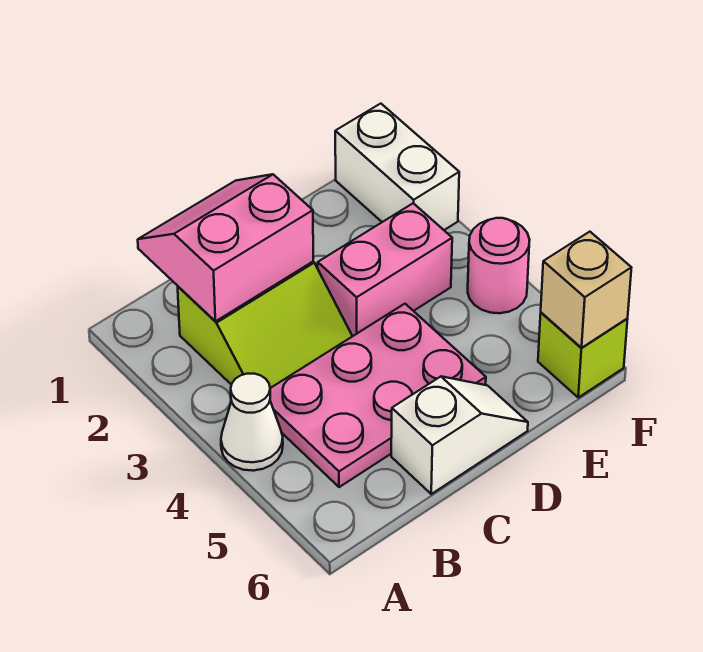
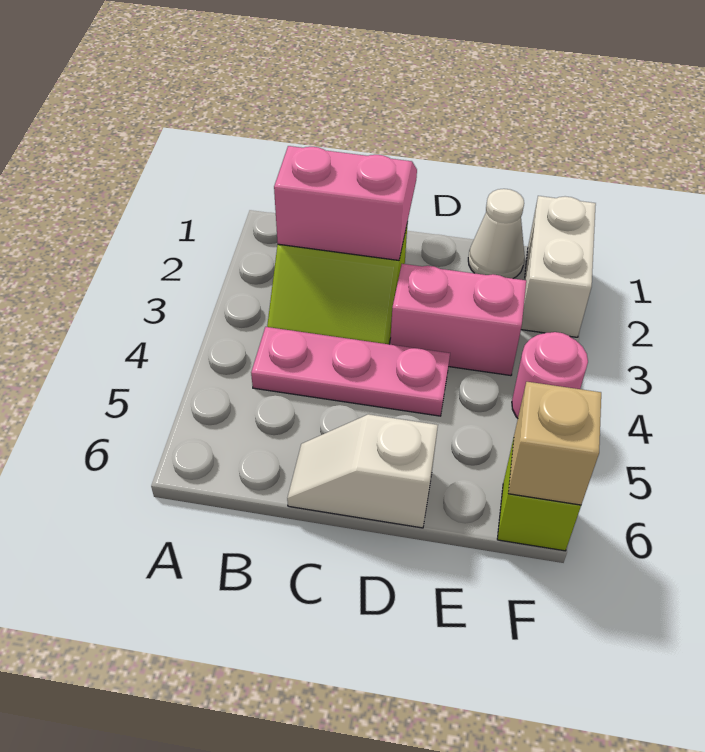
white 1x1 cone [221,374,283,471] -> white 1x1 cone moved to [468,189,525,279]
pink 2x3 plate [270,304,486,487] -> pink 1x3 plate [251,327,450,416]
white 1x2 slope [391,376,528,494] -> white 1x2 slope turned to [287,414,438,528]

